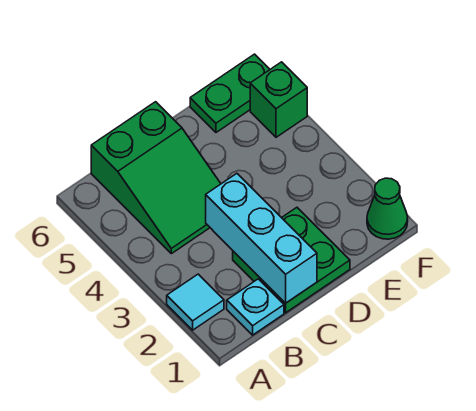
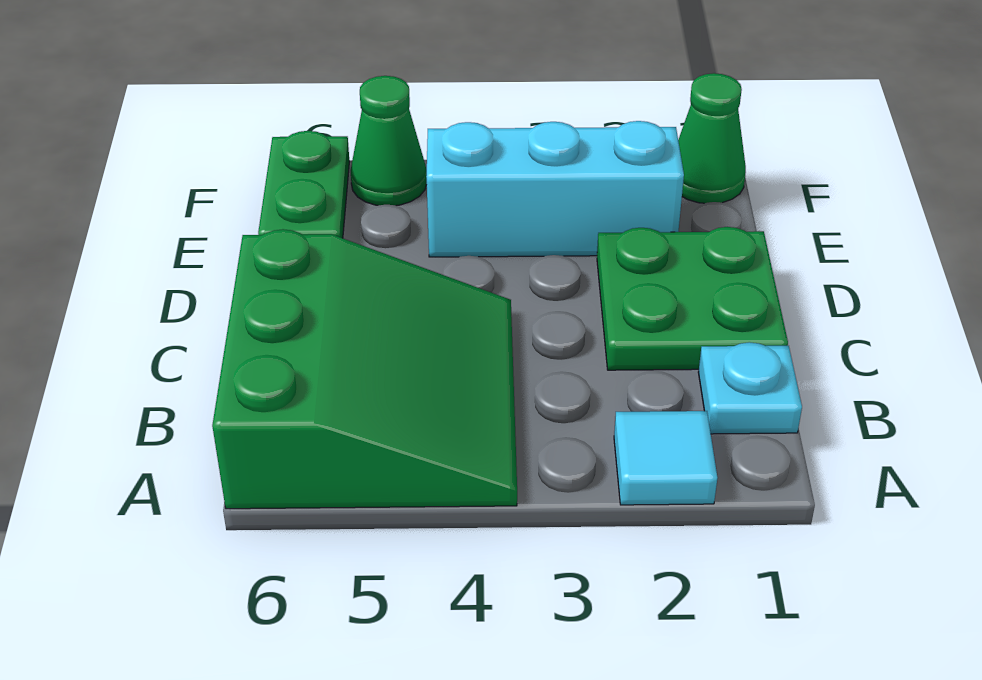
green 2x3 slope [91,102,221,254] -> green 3x3 slope [212,229,517,509]
cyan 1x3 brick [206,173,317,303] -> cyan 1x3 brick moved to [426,121,684,257]
green 1x1 brick [250,62,307,137] -> green 1x1 cone [351,76,427,206]

